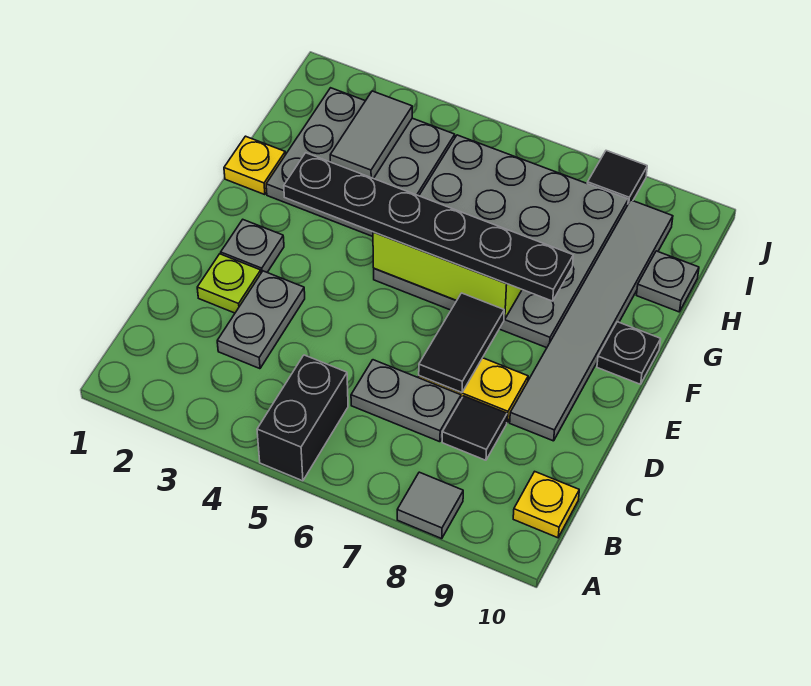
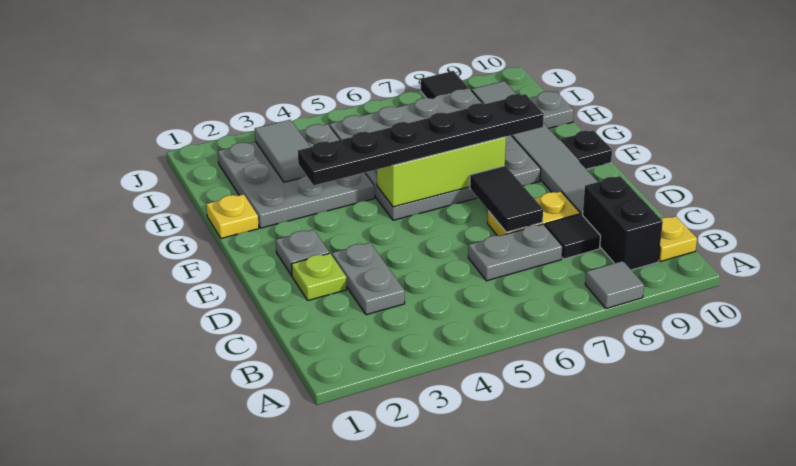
black 1x2 brick [257,355,348,481] -> black 1x2 brick moved to [583,176,663,270]

